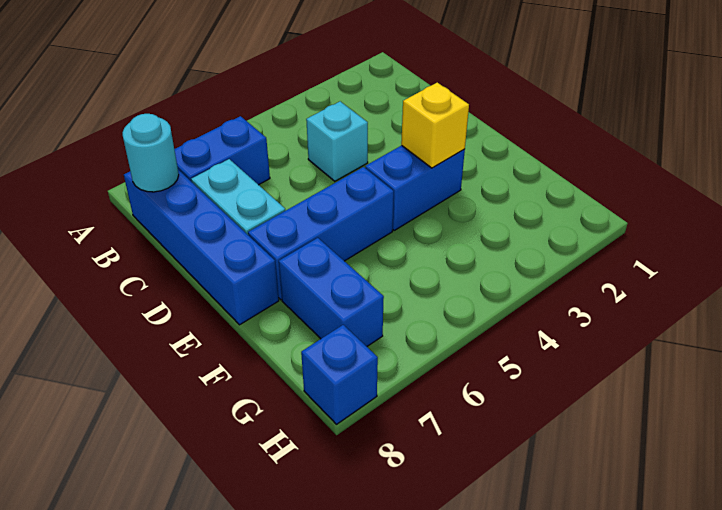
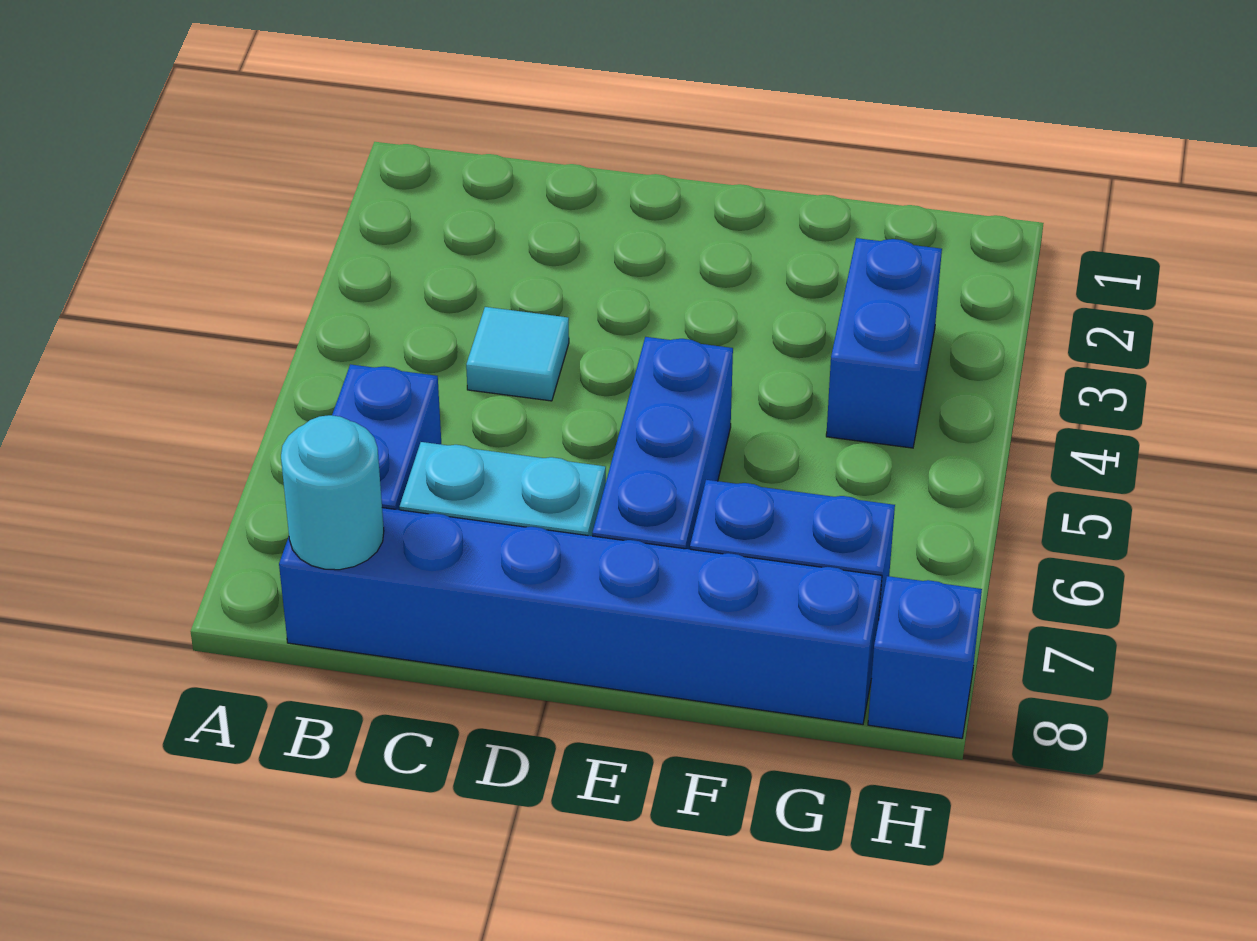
blue 1x4 brick [124,170,279,325] -> blue 1x6 brick [279,508,882,724]
cyan 1x1 brick [306,101,368,181] -> cyan 1x1 tile [466,307,569,401]
blue 1x2 brick [365,146,465,231] -> blue 1x2 brick moved to [826,238,942,448]
yellow 1x1 brick [401,83,469,168] -> none

